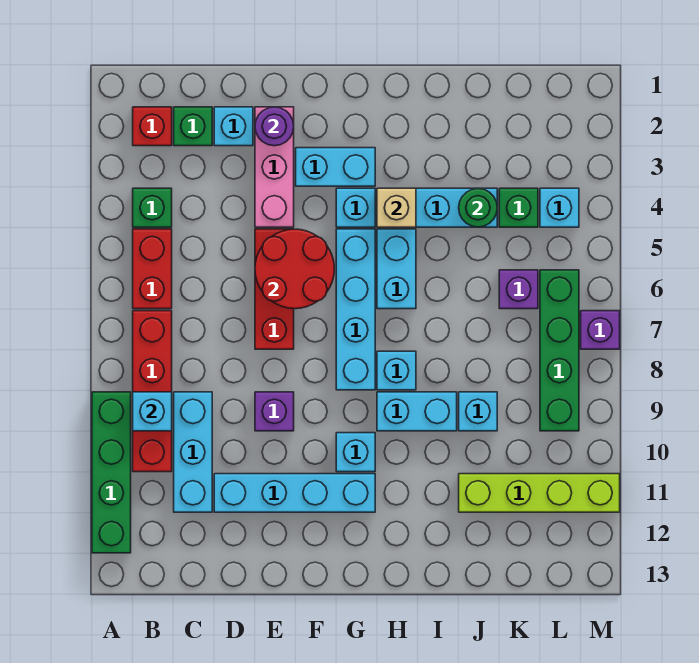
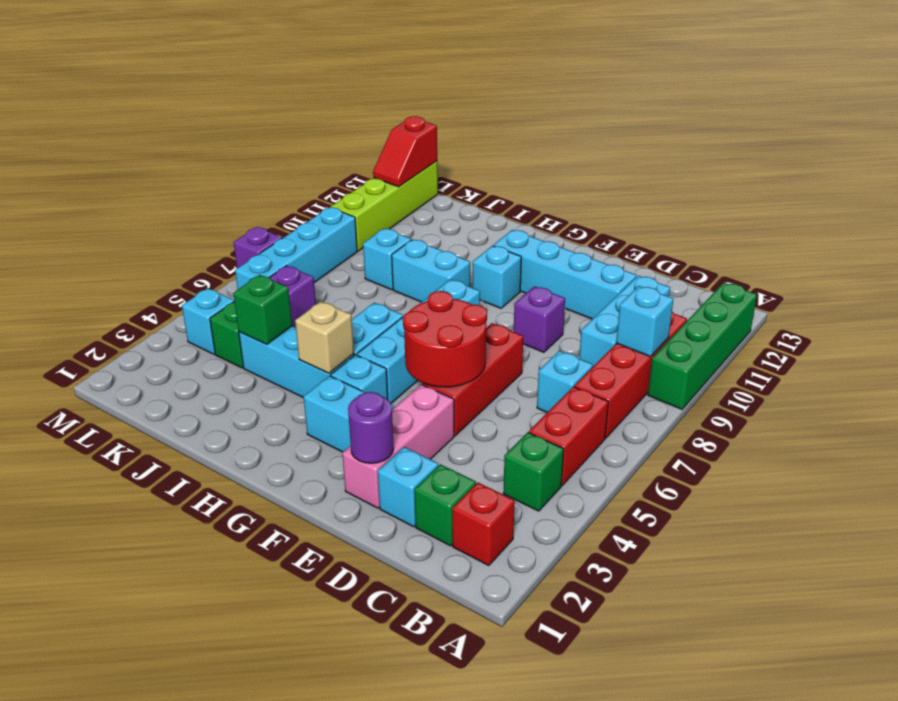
cyan 1x1 brick [377,351,416,390] -> cyan 1x1 brick moved to [537,351,593,412]
green 1x1 round brick [459,188,497,227] -> green 1x1 brick [233,275,292,345]
lime 1x4 brick [459,474,620,512] -> lime 1x4 brick turned to [331,161,438,251]
green 1x4 brick [540,270,579,431] -> cyan 1x4 brick [235,207,357,289]
none -> red 1x2 slope [373,116,437,187]

